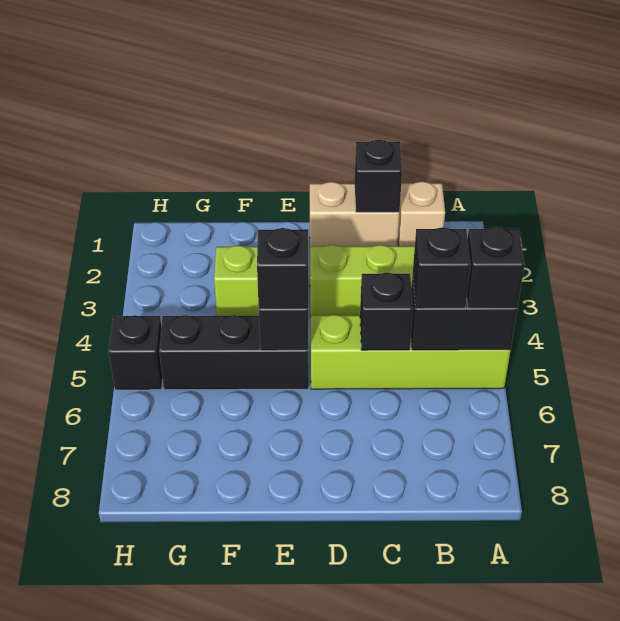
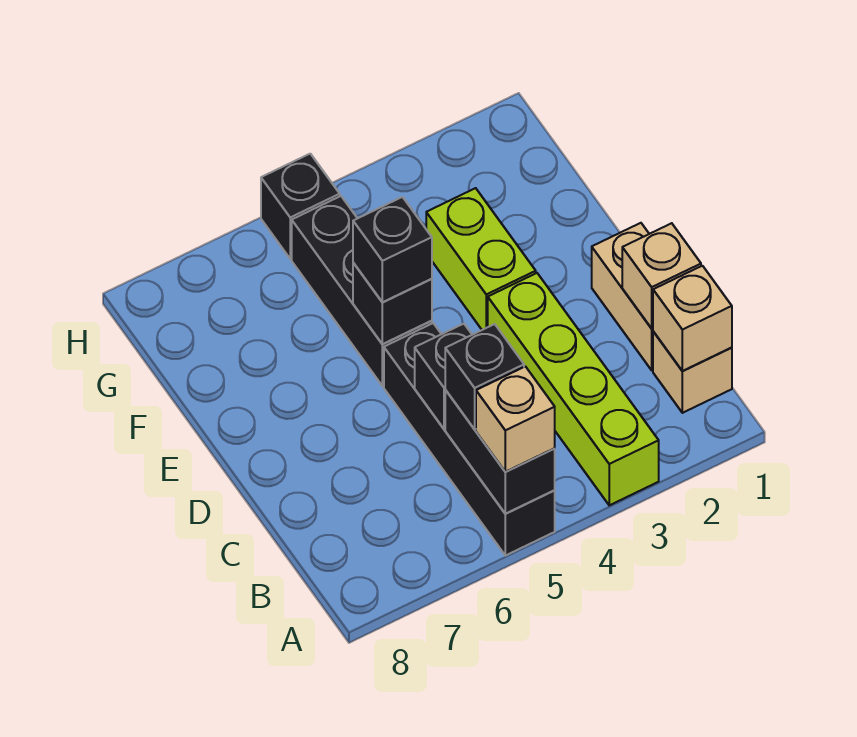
lime 1x4 brick [311,315,511,389] -> black 1x4 brick [384,323,555,556]
black 1x1 brick [467,227,525,308] -> tan 1x1 brick [476,367,555,472]
none -> tan 1x1 brick [653,266,732,371]
black 1x1 brick [355,140,402,212] -> tan 1x1 brick [622,223,701,328]

